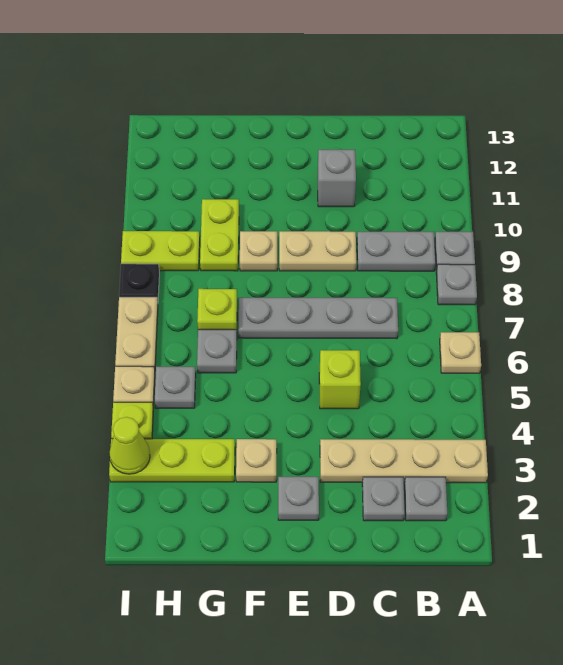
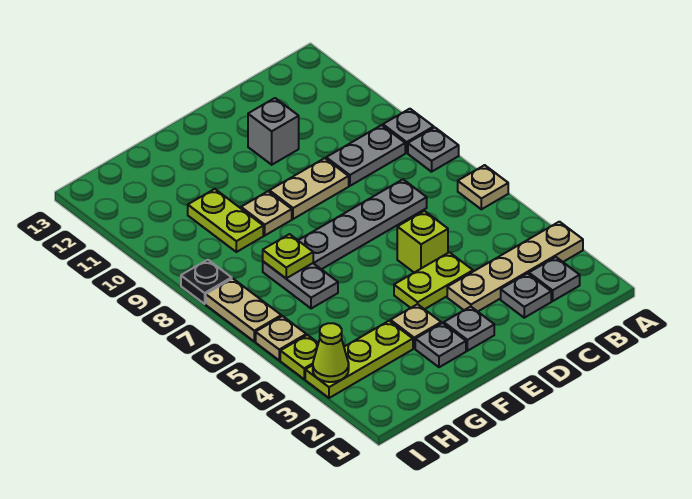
grey 1x1 plate [155,367,196,408] -> grey 1x1 plate moved to [415,323,466,367]
lime 1x2 plate [121,231,200,271] -> lime 1x2 plate moved to [394,252,473,309]

